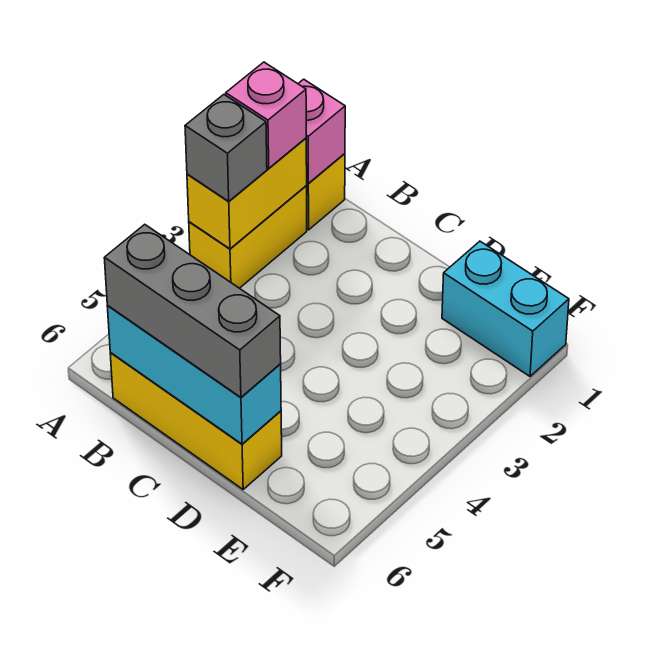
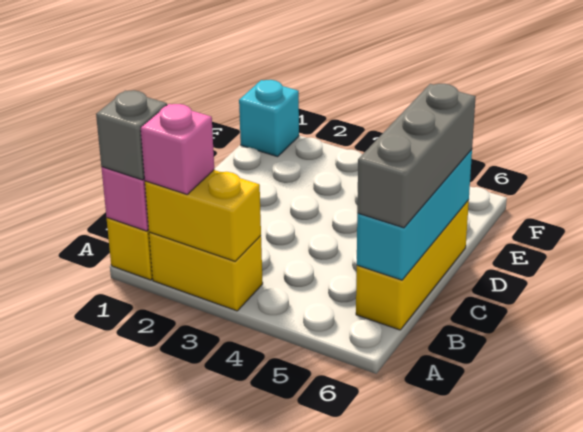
grey 1x1 brick [185,95,267,201] -> grey 1x1 brick moved to [96,90,167,180]
cyan 1x2 brick [442,241,569,376] -> cyan 1x1 brick [239,80,299,157]

